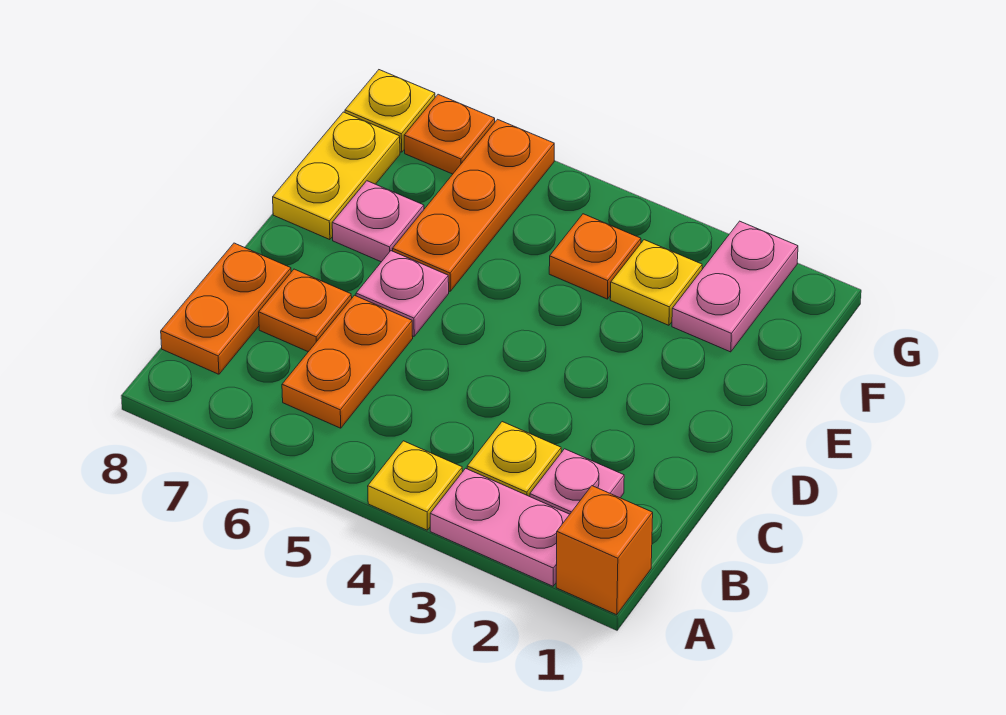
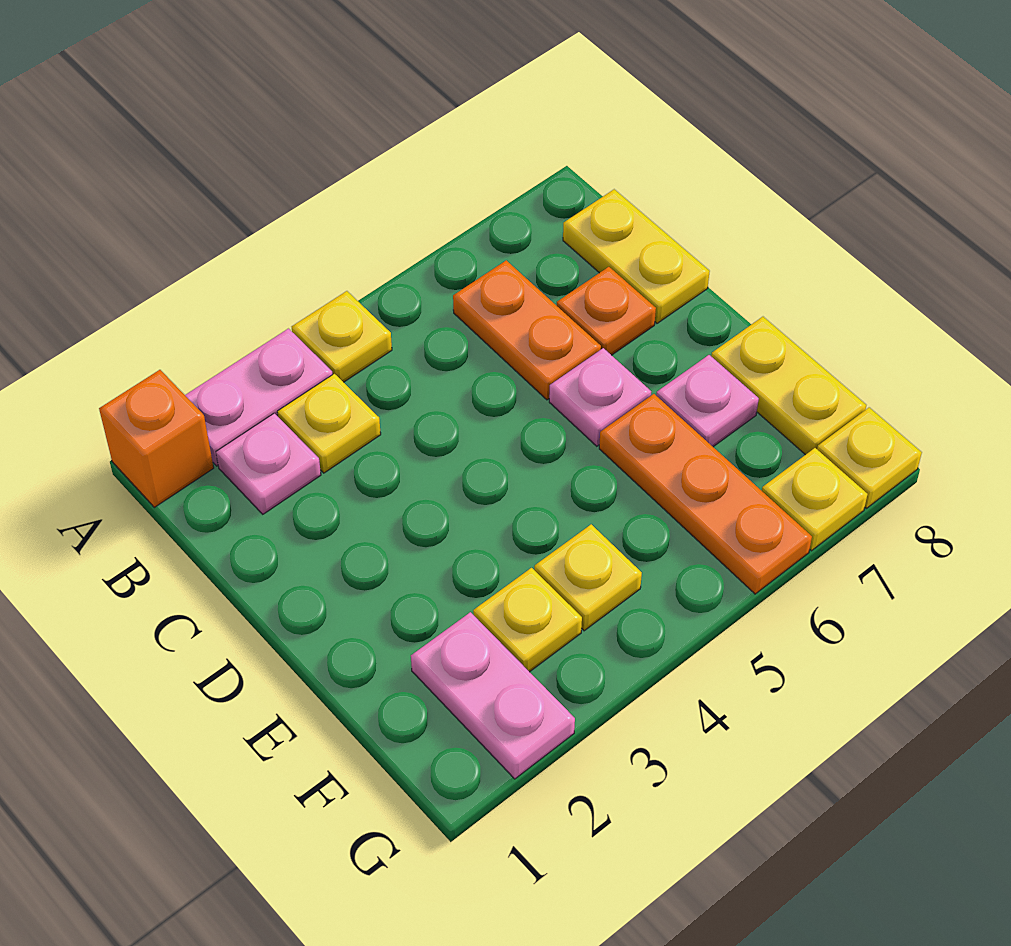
orange 1x2 plate [161,243,291,374] -> yellow 1x2 plate [563,189,710,323]
orange 1x1 plate [549,214,641,299] -> yellow 1x1 plate [534,524,642,631]
orange 1x1 plate [404,94,495,174] -> yellow 1x1 plate [762,448,868,551]

